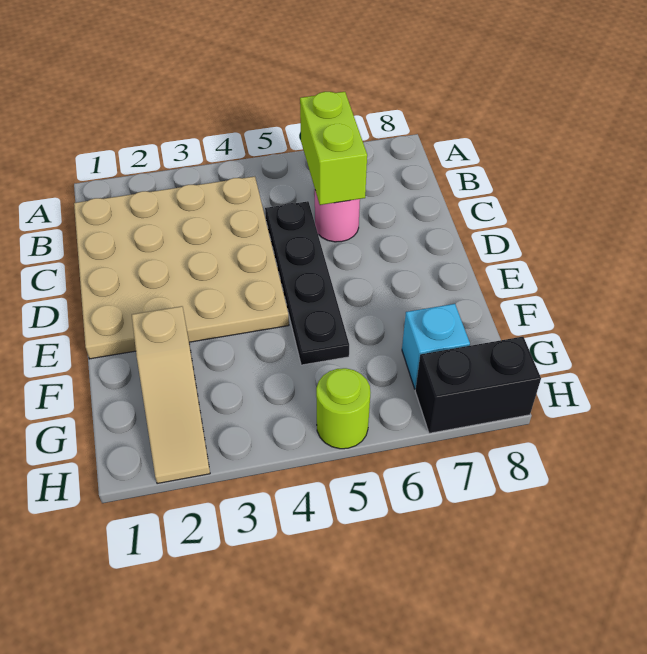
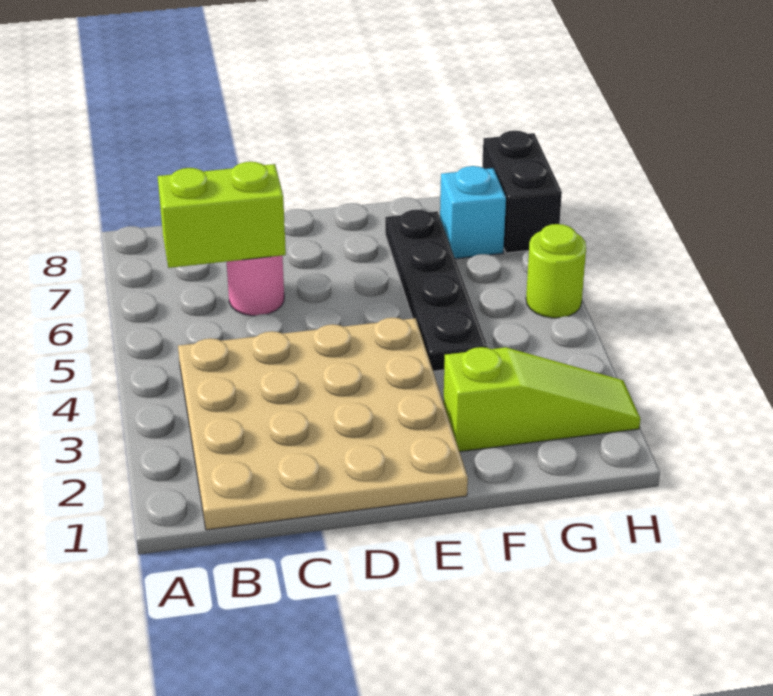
black 1x4 plate [265,201,349,365] -> black 1x4 plate turned to [385,210,487,371]
tan 1x3 slope [132,306,210,484] -> lime 1x3 slope [443,347,640,452]

